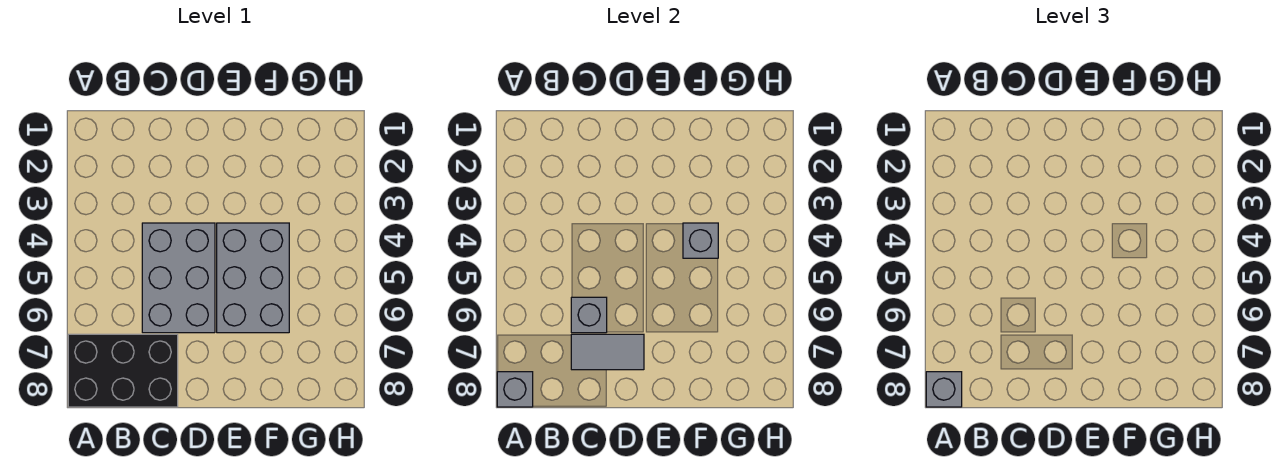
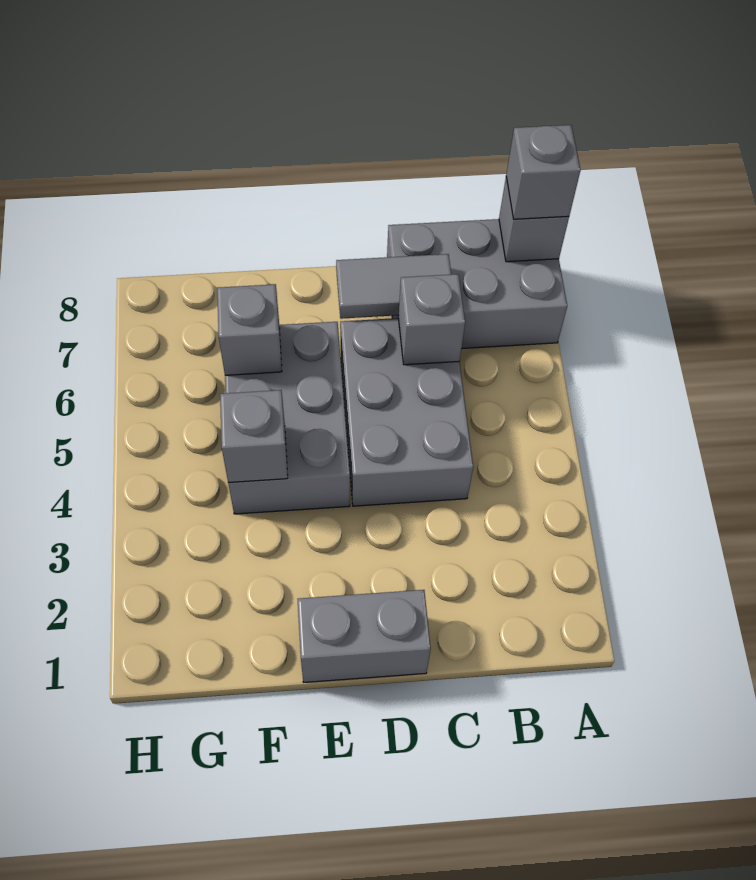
black 2x3 brick [68,334,178,407] -> grey 2x3 brick [387,219,567,348]
none -> grey 1x2 brick [298,590,431,682]
none -> grey 1x1 brick [217,284,282,375]

